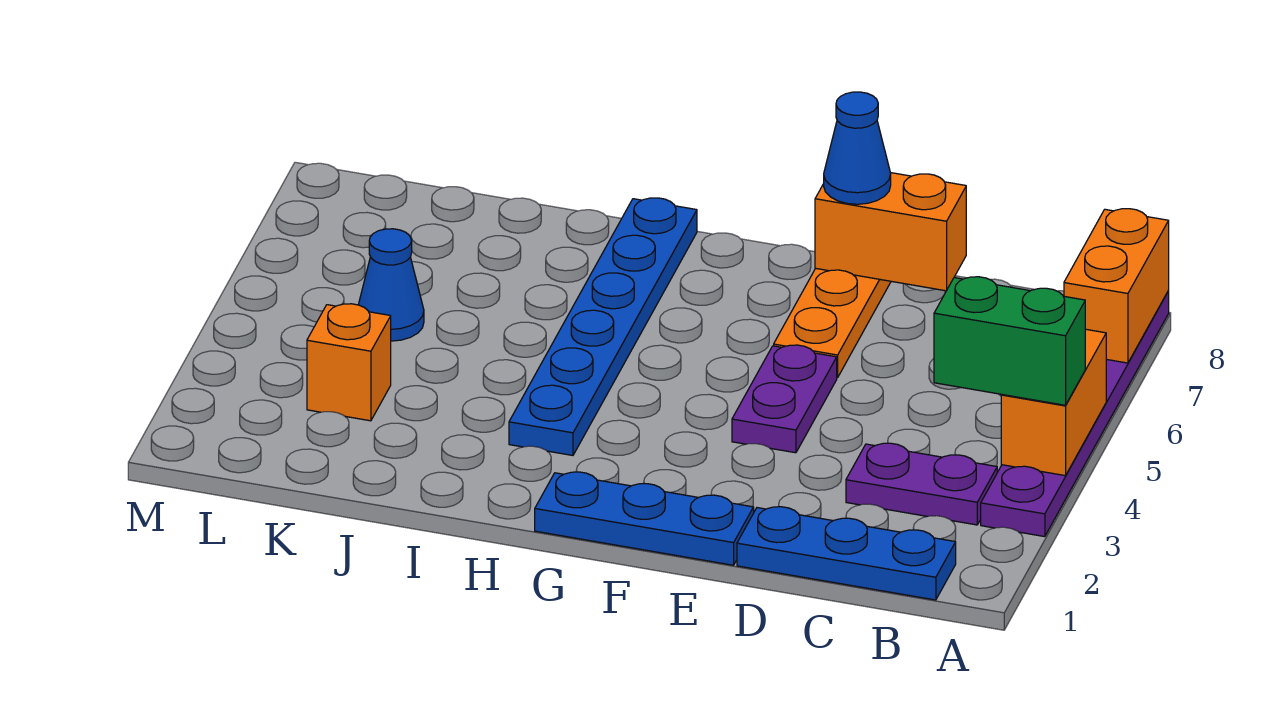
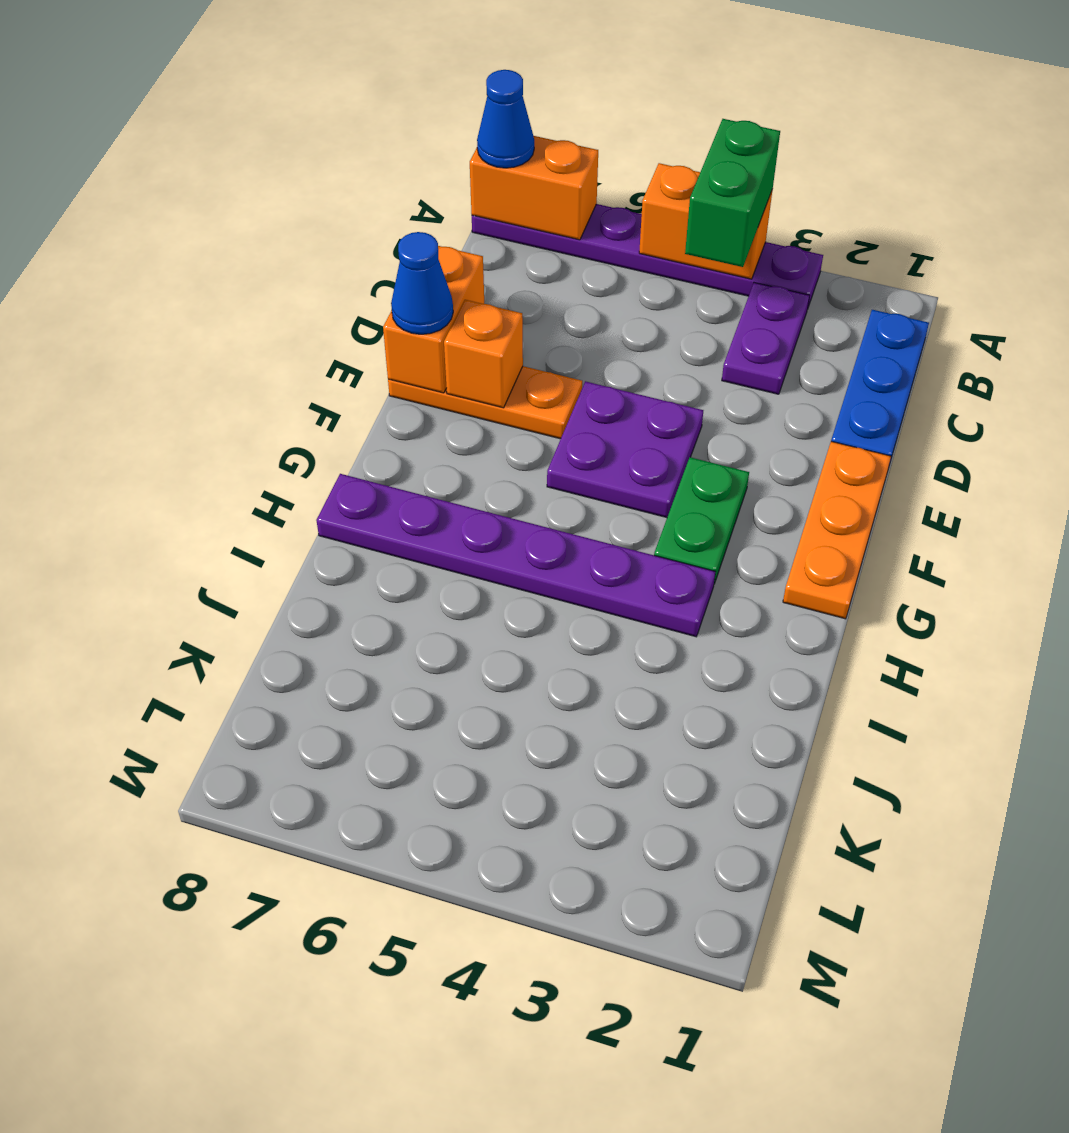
blue 1x3 plate [535,472,754,565] -> orange 1x3 plate [783,441,891,619]
purple 1x2 plate [732,345,837,453] -> purple 2x2 plate [547,381,703,518]
none -> green 1x2 plate [654,457,749,584]
blue 1x6 plate [509,198,697,455] -> purple 1x6 plate [316,474,715,637]
orange 1x1 brick [307,304,391,421] -> orange 1x1 brick moved to [444,300,523,408]
blue 1x1 cone [358,229,424,341] -> blue 1x1 cone moved to [477,70,534,168]

